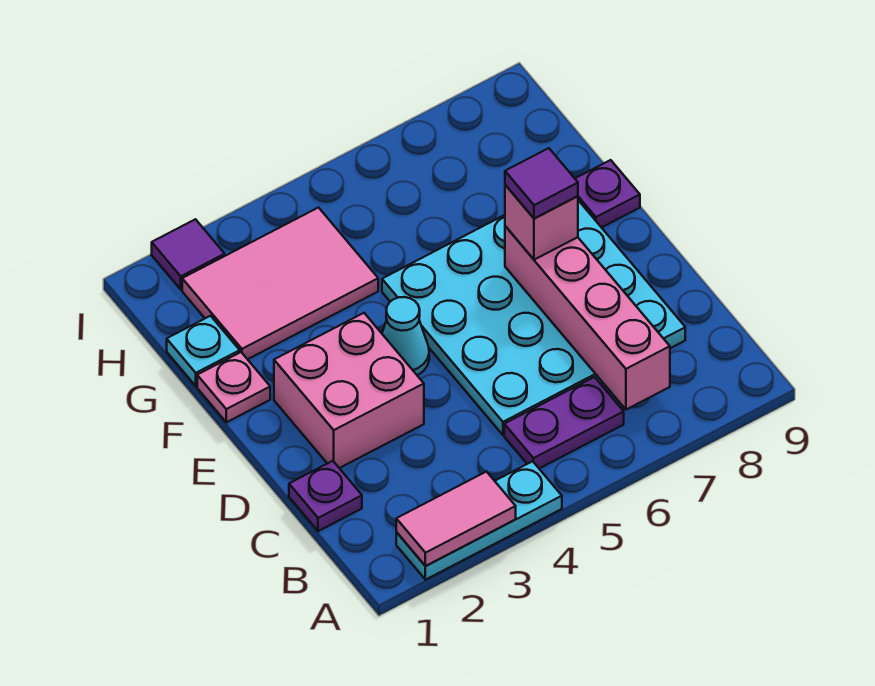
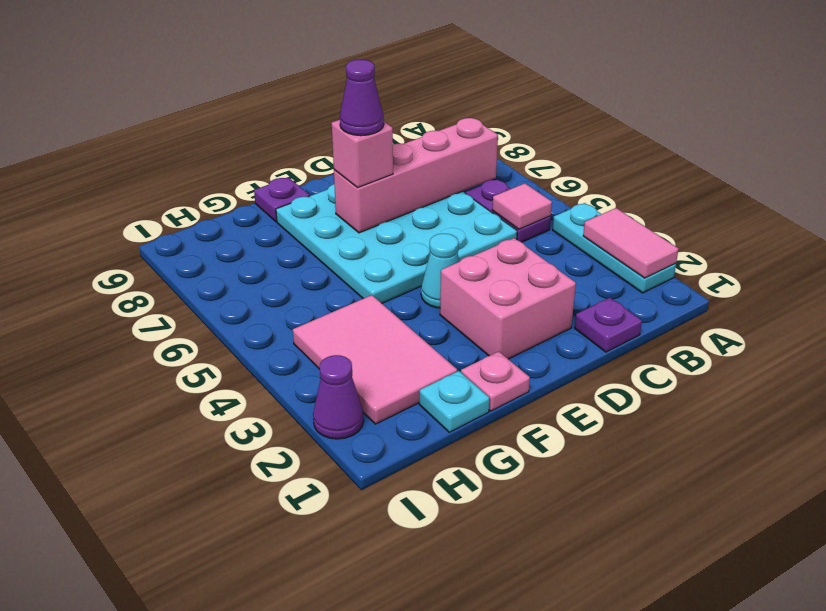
none -> pink 1x1 tile [492,183,552,229]
purple 1x1 tile [505,148,578,218] -> purple 1x1 cone [340,59,384,136]
purple 1x1 tile [152,219,225,289] -> purple 1x1 cone [313,355,364,439]

